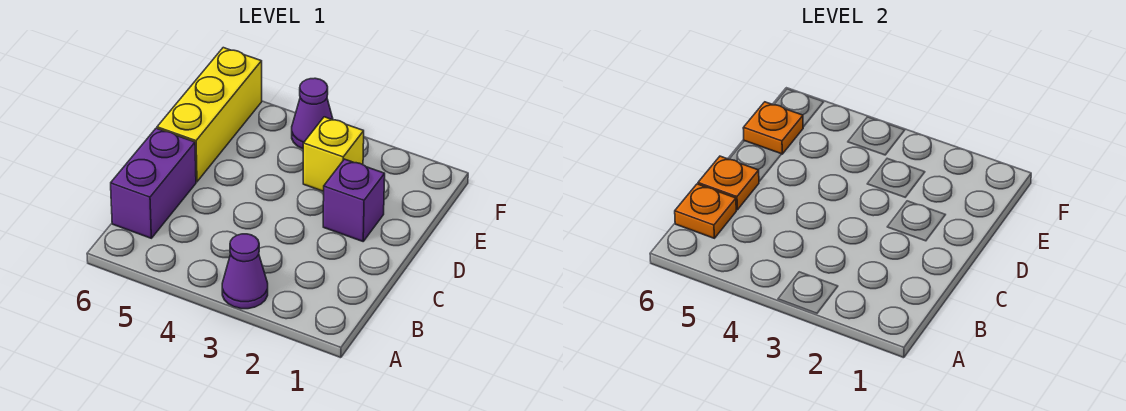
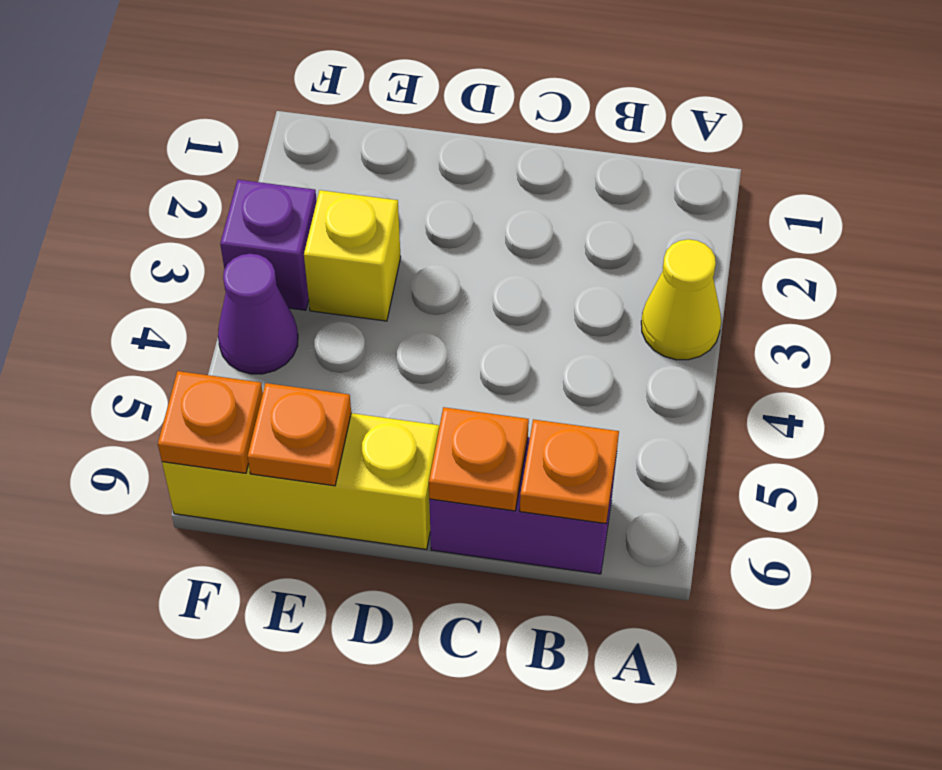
purple 1x1 cone [222,234,268,309] -> yellow 1x1 cone [641,239,721,360]
purple 1x1 brick [323,159,385,241] -> purple 1x1 brick moved to [220,180,317,310]
none -> orange 1x1 plate [158,371,263,473]

